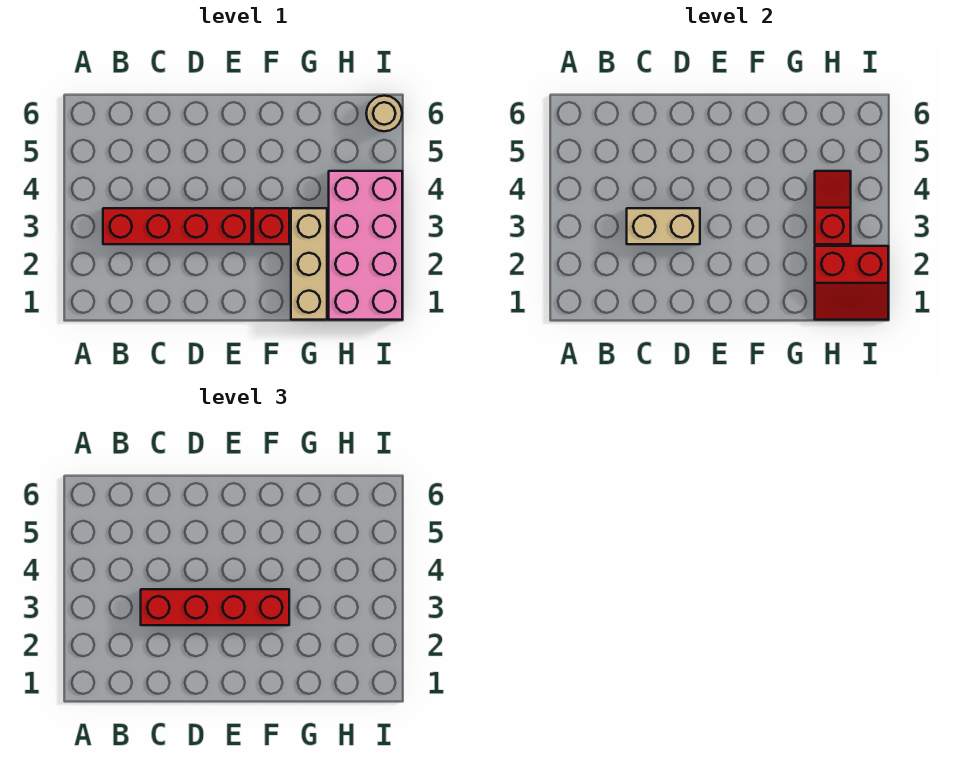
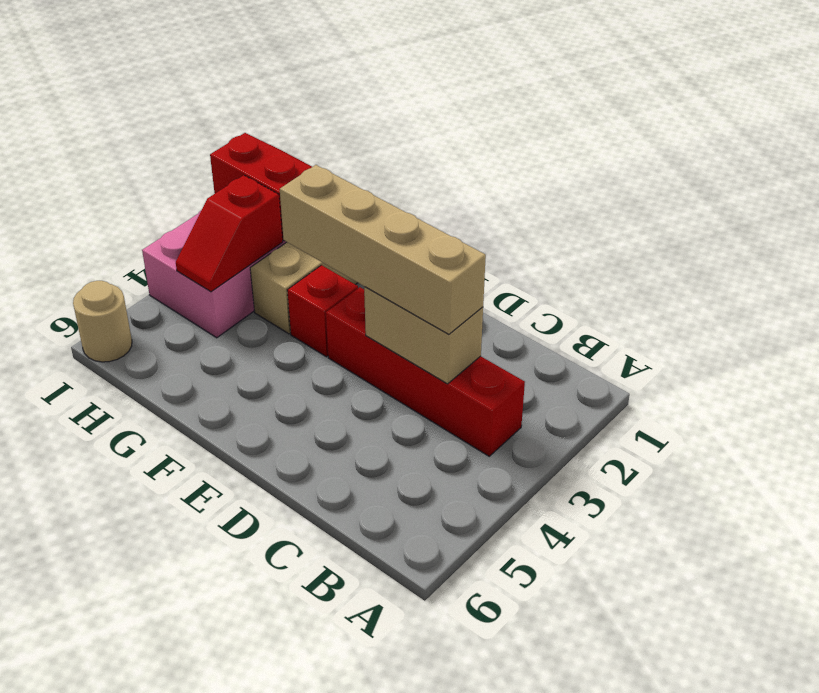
red 1x4 brick [141,589,289,625] -> tan 1x4 brick [280,165,486,334]

